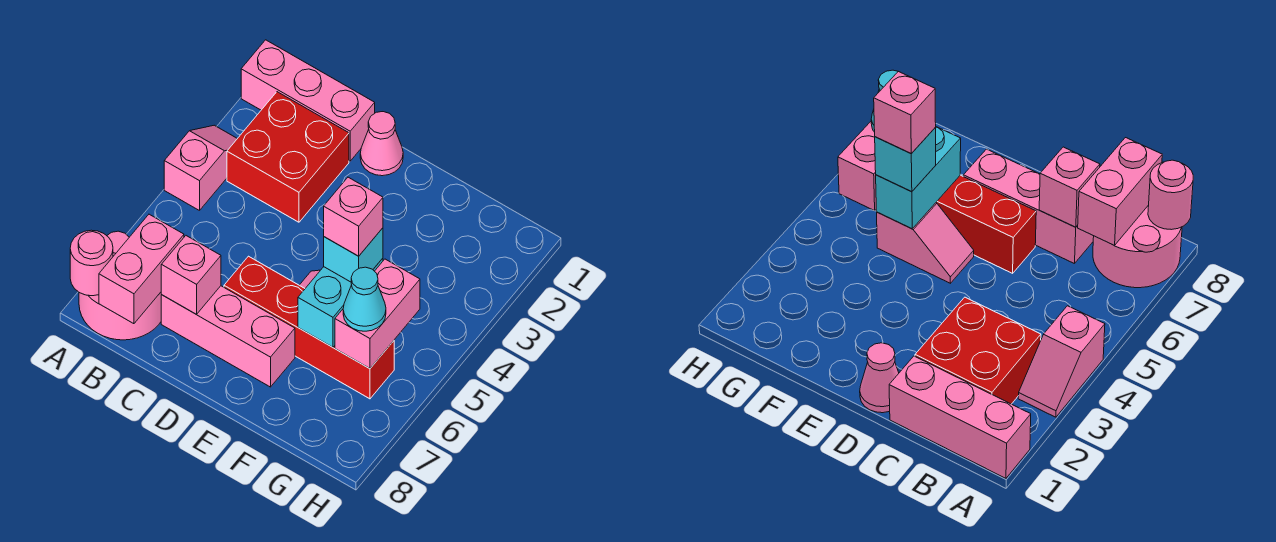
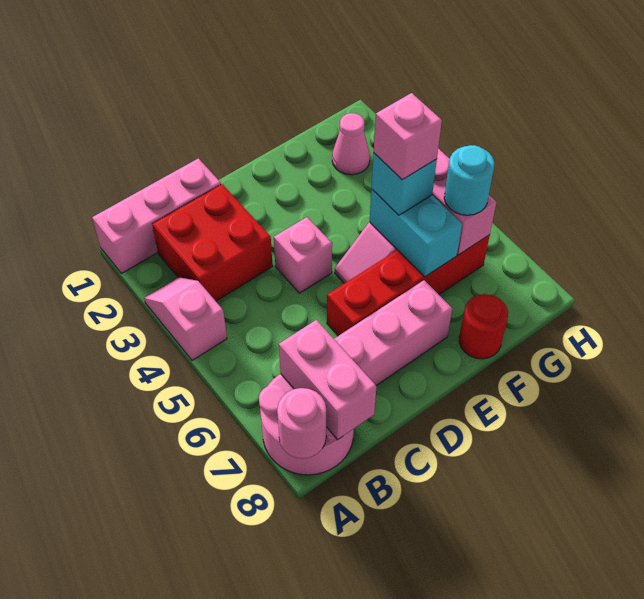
pink 1x1 brick [161,236,221,314] -> pink 1x1 brick moved to [274,217,332,293]
pink 1x1 cone [360,112,403,176] -> pink 1x1 cone moved to [332,113,370,175]
none -> red 1x1 round brick [459,294,508,359]
cyan 1x1 cone [343,267,386,331] -> cyan 1x1 round brick [444,145,494,215]

